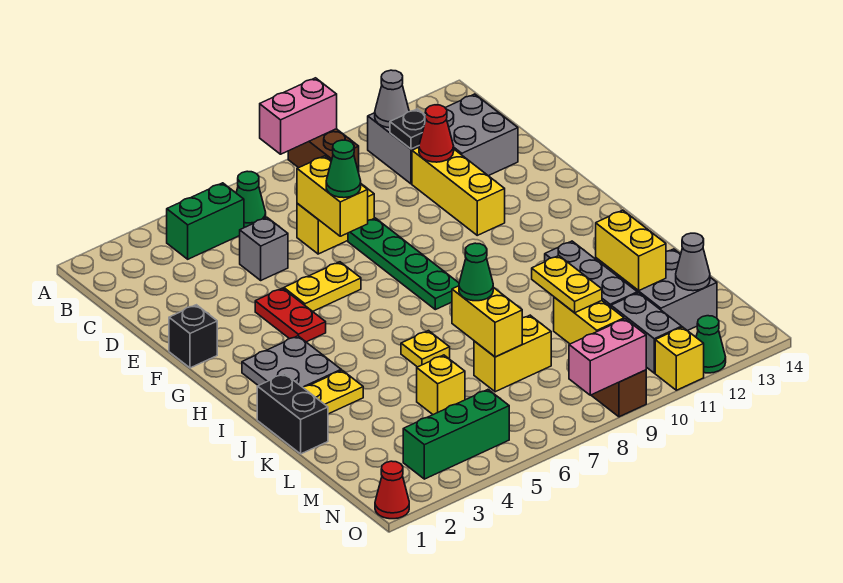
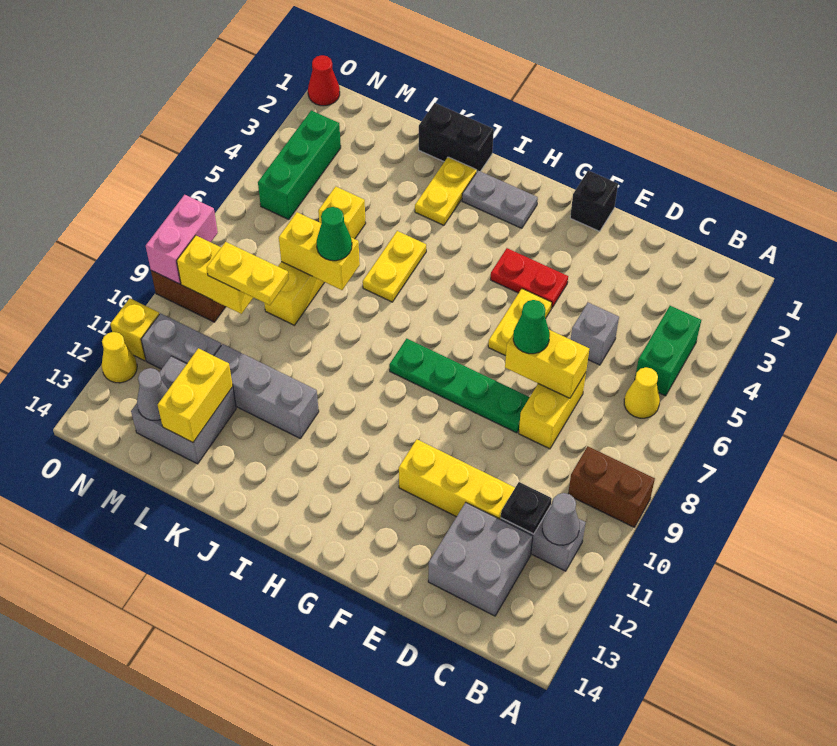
pink 1x2 brick [260,78,337,154] -> none
green 1x1 cone [236,171,266,228] -> yellow 1x1 cone [624,367,660,418]
red 1x1 cone [419,105,454,162] -> none
grey 2x2 plate [242,336,341,387] -> grey 1x2 plate [462,171,538,228]
yellow 1x1 plate [401,331,450,367] -> yellow 1x2 plate [363,231,426,302]
yellow 1x2 brick [596,210,666,291] -> yellow 1x2 brick turned to [158,348,233,442]
green 1x1 cone [696,316,726,373] -> yellow 1x1 cone [102,332,137,383]

